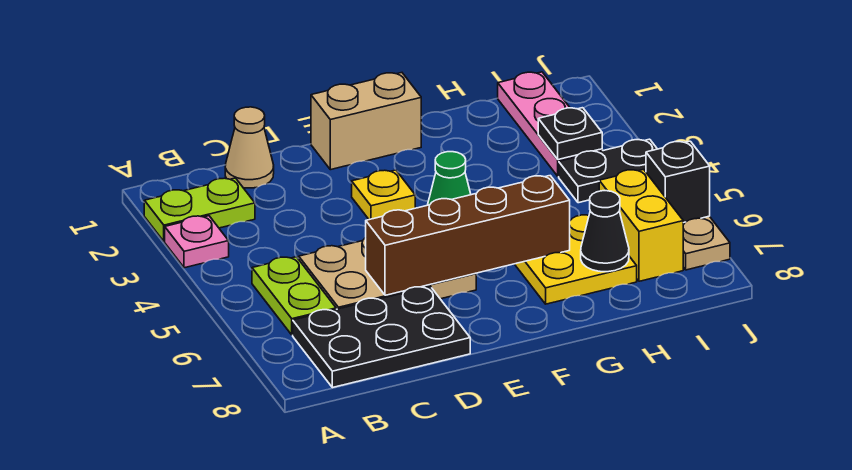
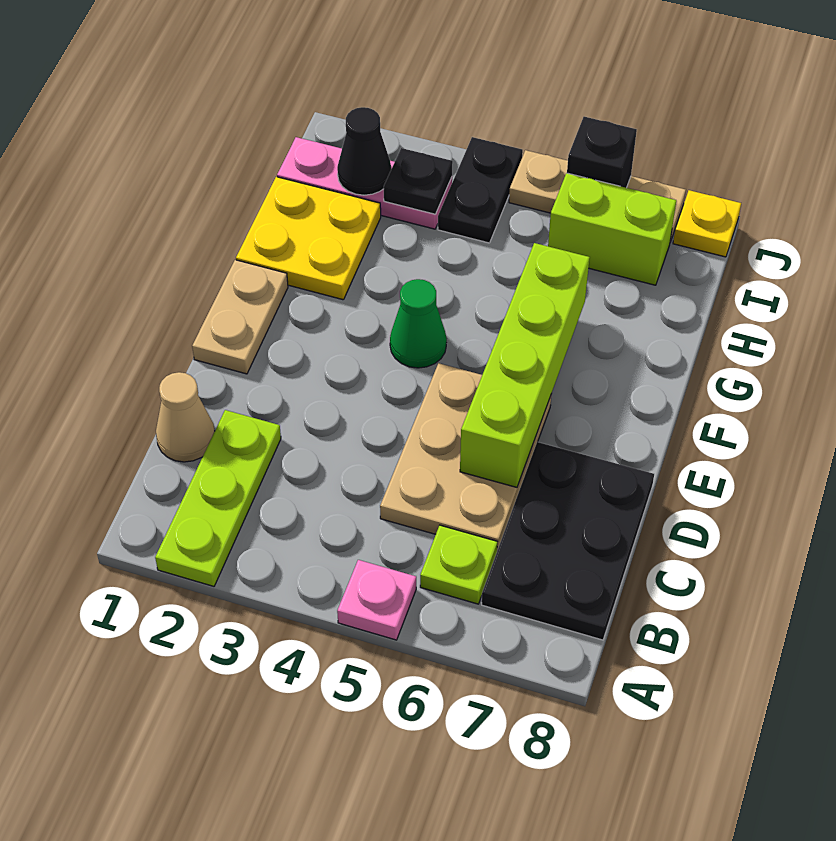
lime 1x2 plate [144,178,255,241] -> lime 1x3 plate [155,410,281,586]
pink 1x1 plate [165,216,229,268] -> pink 1x1 plate moved to [337,560,416,640]
lime 1x2 plate [252,257,336,335] -> lime 1x1 plate [420,525,497,604]
brown 1x4 brick [366,176,570,295] -> lime 1x4 brick [460,243,590,487]
tan 1x2 brick [311,73,421,170] -> tan 1x2 plate [192,260,288,374]
yellow 1x1 plate [352,170,415,220] -> yellow 1x1 plate moved to [673,190,741,257]
yellow 2x2 plate [515,215,637,304] -> yellow 2x2 plate moved to [236,177,381,300]
black 1x1 cone [581,191,629,272] -> black 1x1 cone moved to [337,107,391,195]
yellow 1x2 brick [599,169,683,281] -> lime 1x2 brick [548,173,676,285]

